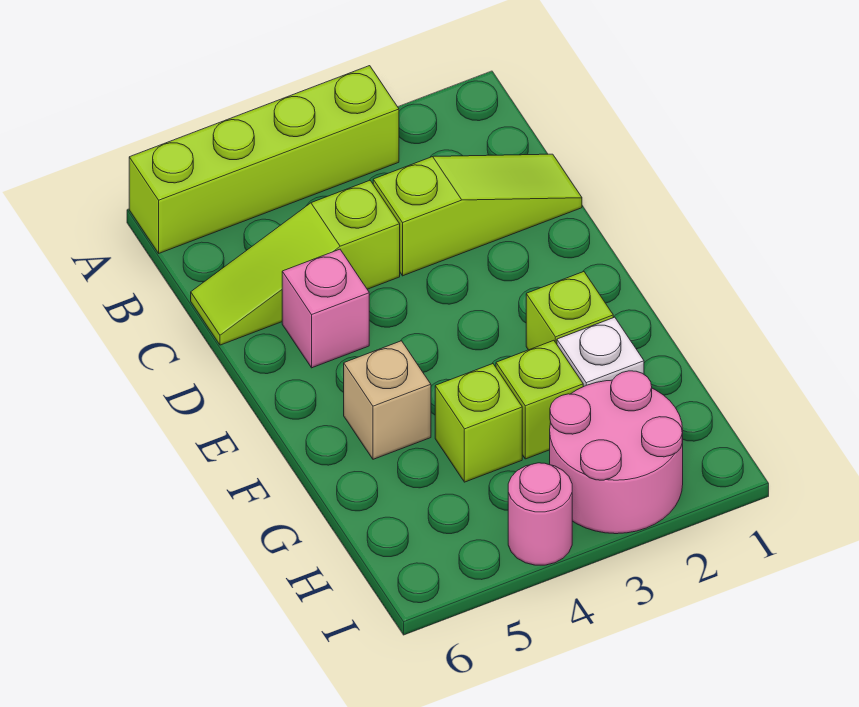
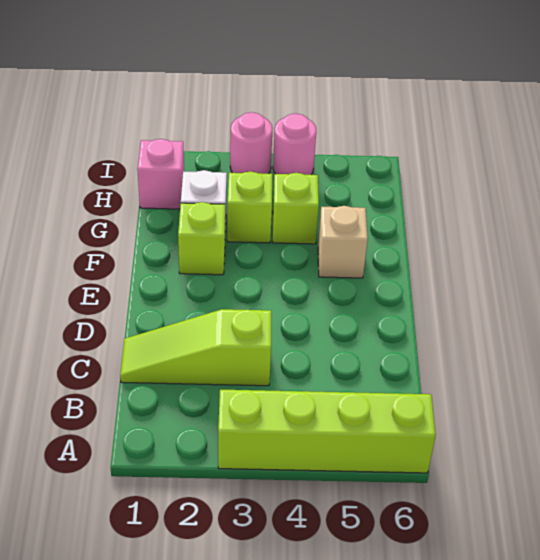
lime 1x3 slope [191,181,400,345] -> none
pink 1x1 brick [282,249,369,368] -> pink 1x1 brick moved to [137,139,184,209]
pink 2x2 round brick [550,371,683,534] -> pink 1x1 round brick [230,112,273,174]

